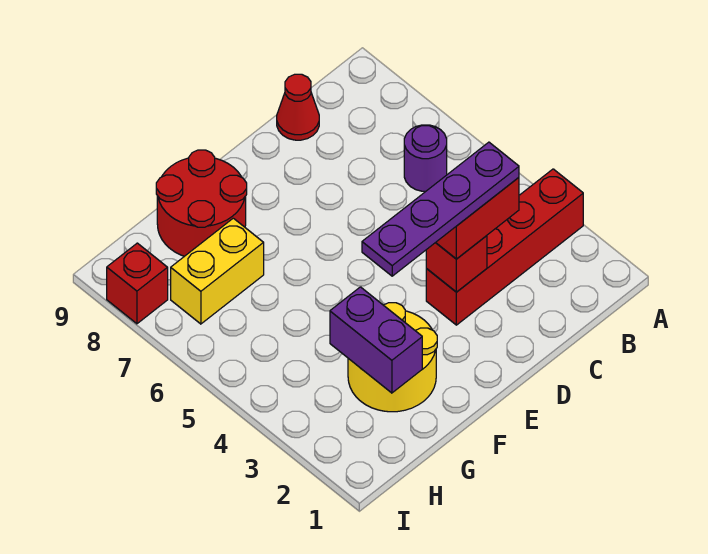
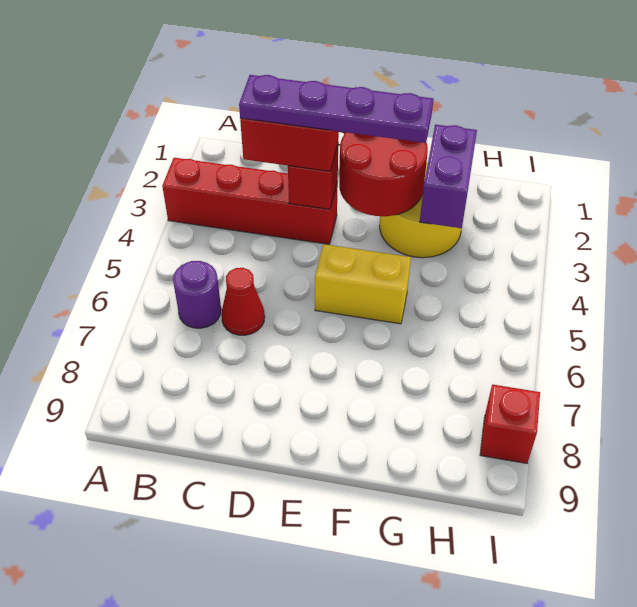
red 1x1 cone [277,74,319,140] -> red 1x1 cone moved to [221,268,265,335]
red 2x2 round brick [156,150,247,256] -> red 2x2 round brick moved to [339,132,428,216]
yellow 1x2 brick [171,218,264,324] -> yellow 1x2 brick moved to [315,244,411,324]

